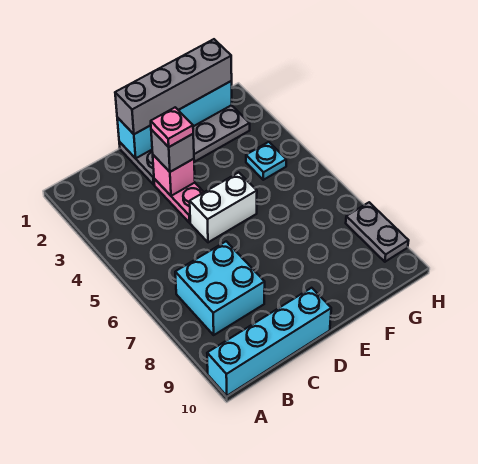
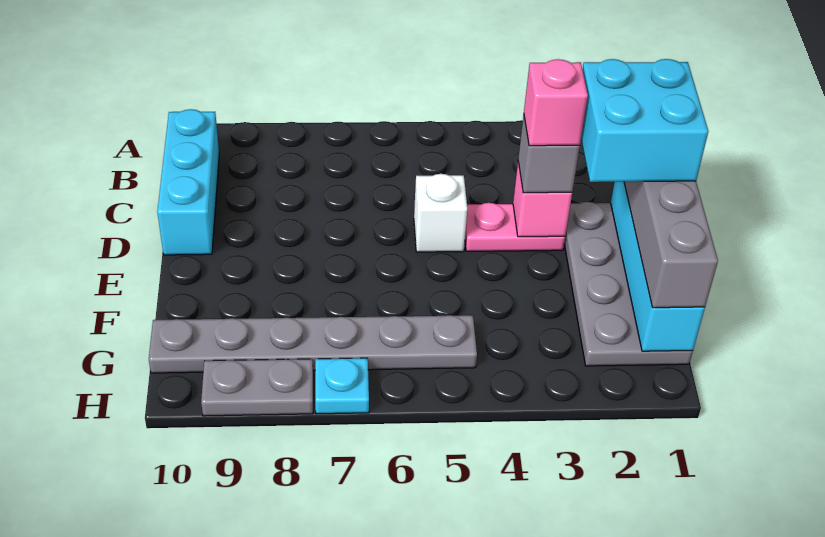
cyan 1x4 brick [207,288,331,396] -> cyan 1x3 brick [157,109,219,255]
cyan 2x2 brick [175,241,265,335] -> cyan 2x2 brick moved to [581,59,708,182]
pink 1x1 plate [151,107,193,147] -> pink 1x1 brick [524,59,588,146]
white 1x2 brick [190,172,257,242] -> white 1x1 brick [414,174,467,252]
cyan 1x1 plate [246,142,286,180] -> cyan 1x1 plate moved to [315,358,369,414]
none -> grey 1x6 plate [149,315,477,373]

